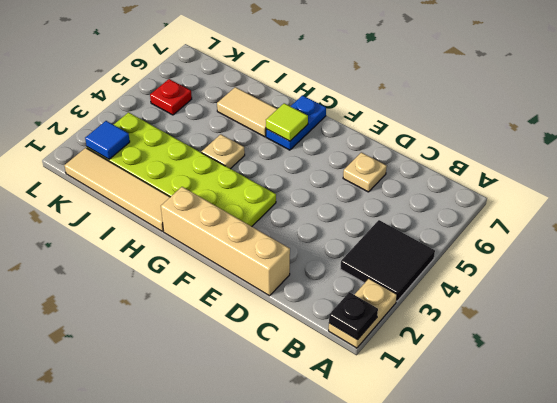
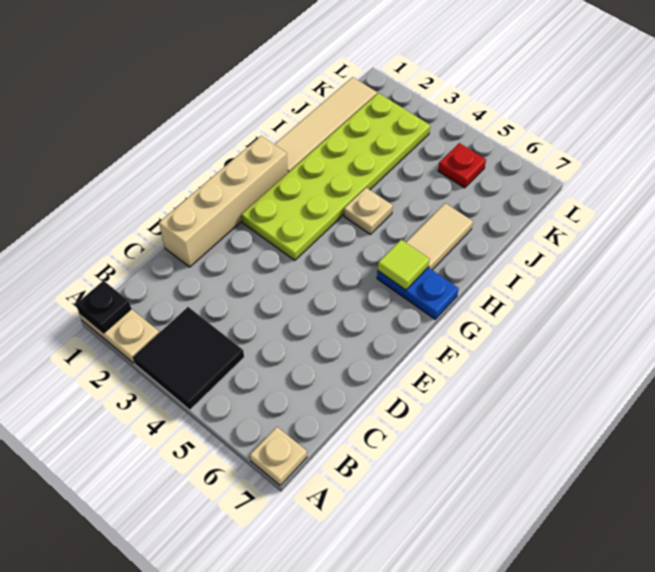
tan 1x1 plate [343,152,387,192] -> tan 1x1 plate moved to [250,427,307,485]
blue 1x1 tile [85,121,130,159] -> none

